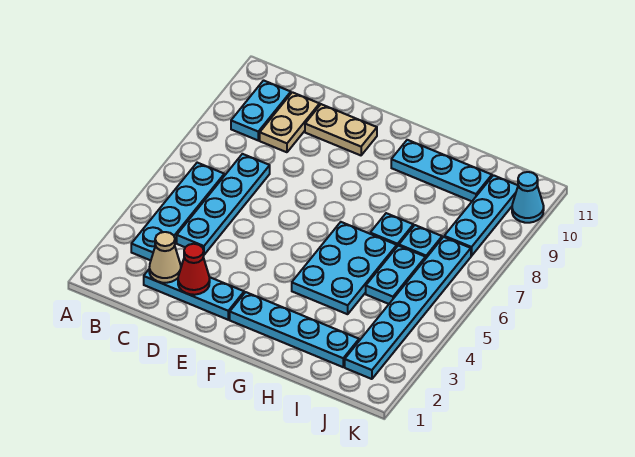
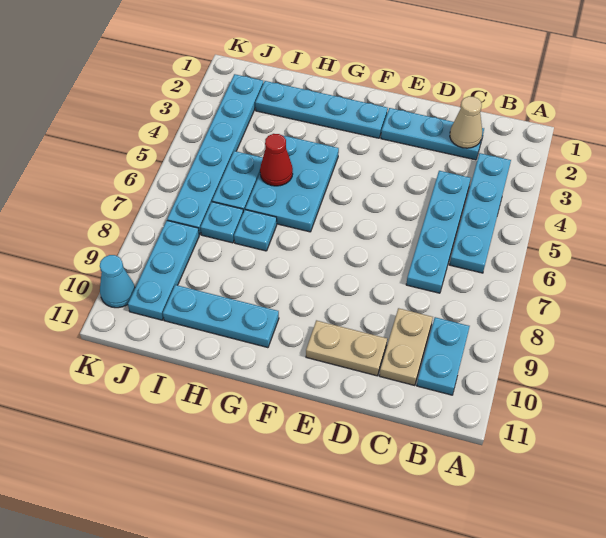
red 1x1 cone [178,244,210,295] -> red 1x1 cone moved to [260,134,293,186]

